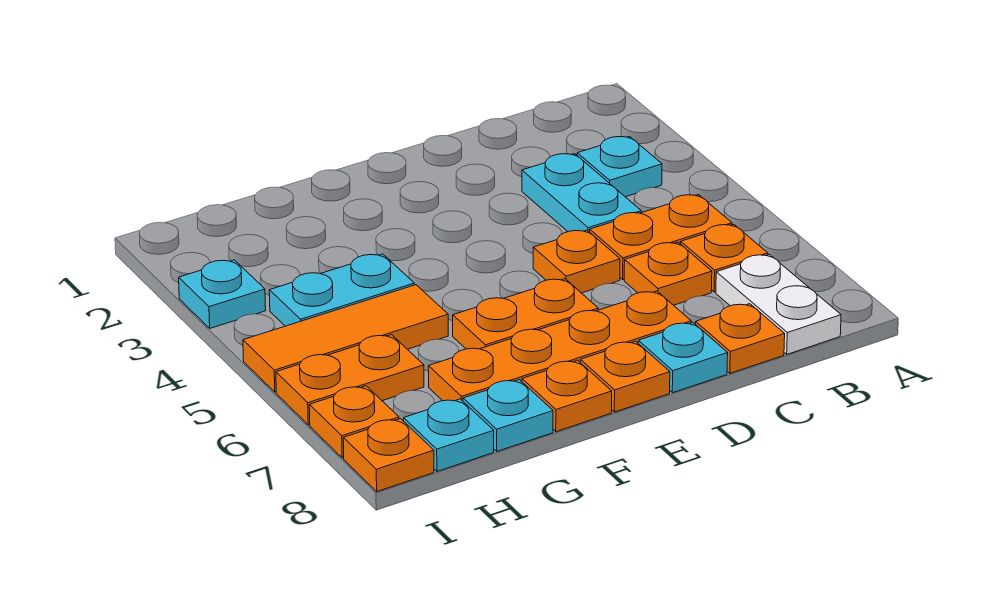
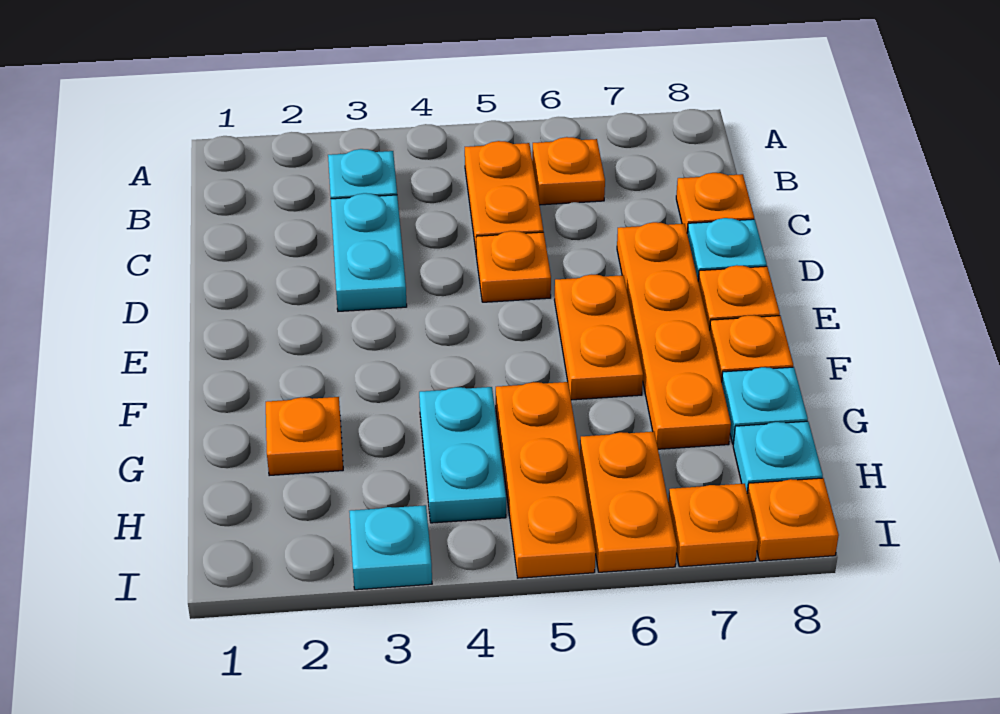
white 1x2 plate [716,255,841,354] -> none
cyan 1x2 plate [522,154,641,232] -> cyan 1x2 plate turned to [331,193,407,311]
orange 1x1 plate [624,242,712,305] -> orange 1x1 plate moved to [266,397,343,476]
orange 1x3 tile [243,285,448,392] -> orange 1x3 plate [496,382,596,578]

